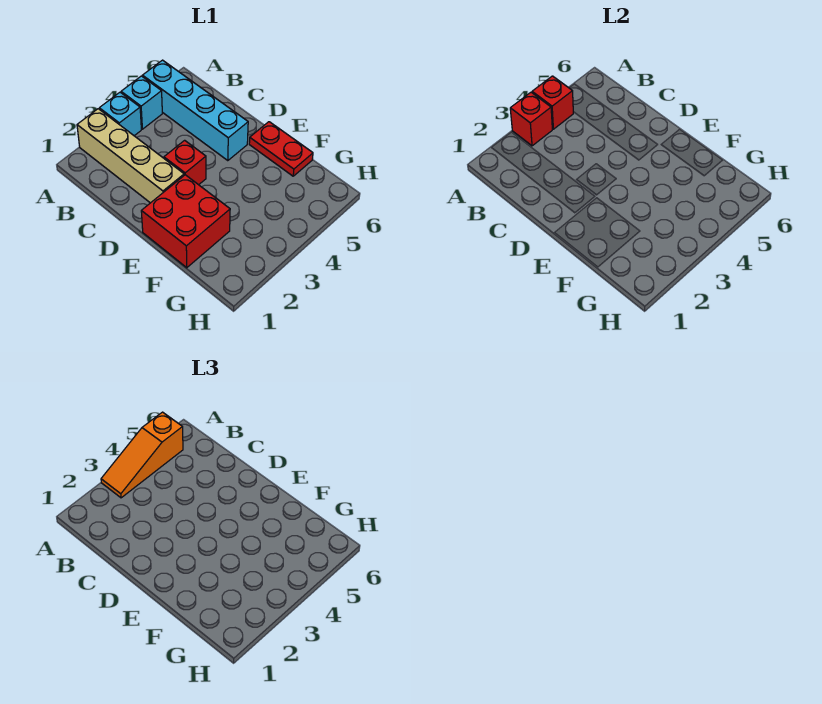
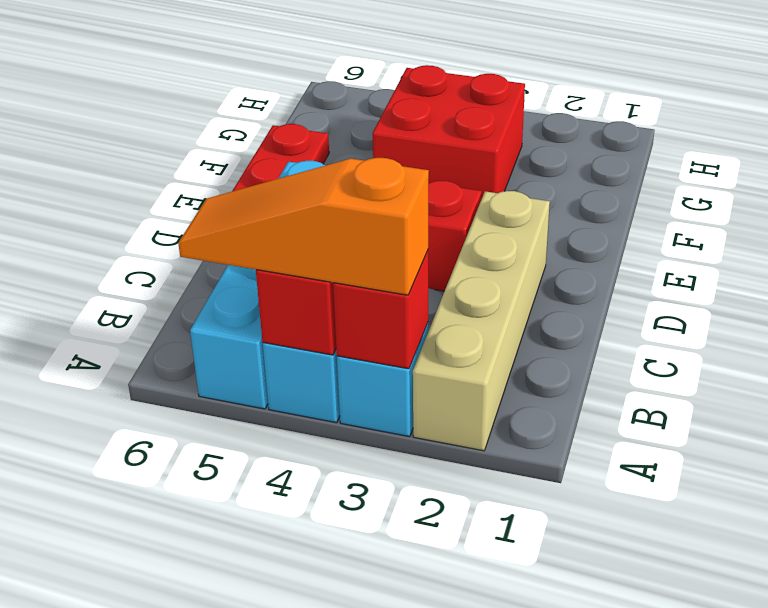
orange 1x3 slope [101,412,183,498] -> orange 1x3 slope turned to [178,158,429,295]
red 2x2 brick [141,175,230,268] -> red 2x2 brick moved to [373,65,525,199]

